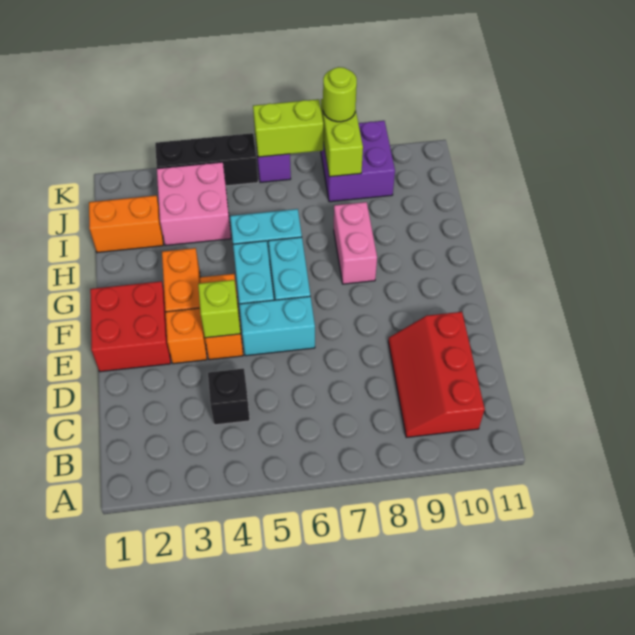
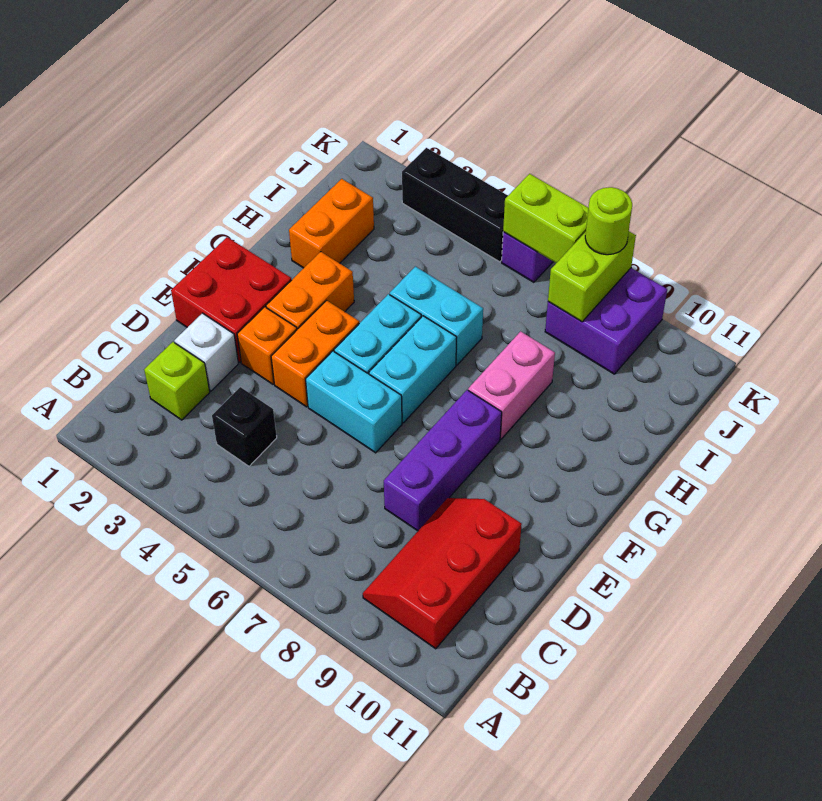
none -> white 1x1 brick [174,313,238,391]
none -> purple 1x3 brick [384,390,502,531]
lime 1x1 brick [198,280,240,338] -> lime 1x1 brick moved to [144,342,210,420]
orange 1x2 brick [89,196,163,253] -> orange 1x2 brick turned to [289,179,374,268]
pink 2x2 brick [157,162,231,246] -> none

